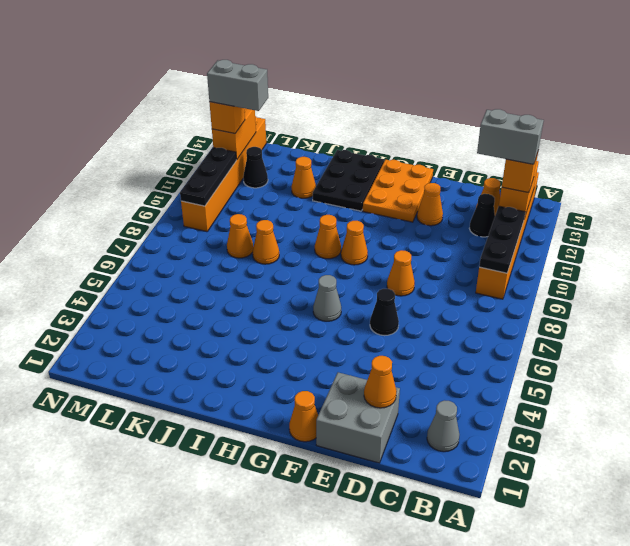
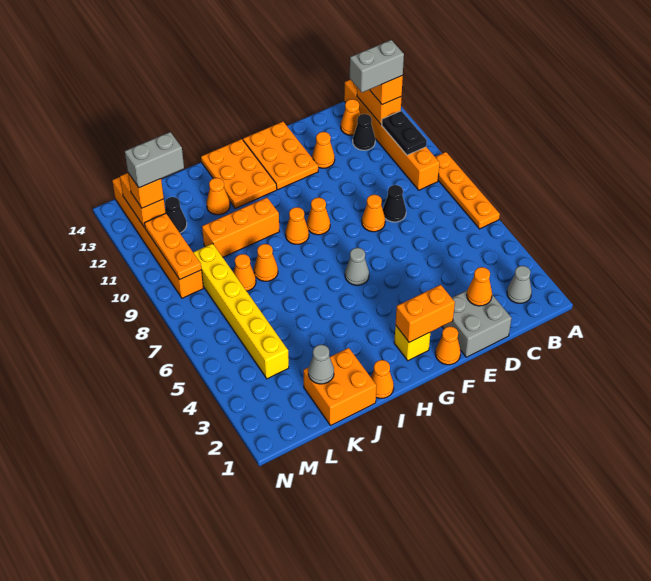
none -> orange 1x4 plate [435,152,500,229]
black 1x3 plate [479,206,525,273] -> black 1x2 plate [382,111,427,155]
black 1x1 cone [370,289,399,336] -> black 1x1 cone moved to [383,185,406,222]
none -> orange 1x2 brick [396,285,455,342]
none -> yellow 1x1 brick [394,325,430,361]
black 2x3 plate [313,150,384,211] -> orange 2x3 plate [201,139,277,208]
none -> orange 1x1 cone [371,360,394,398]
none -> orange 1x3 brick [202,197,279,257]
none -> orange 2x2 brick [303,348,377,425]
none -> grey 1x1 cone [308,345,334,384]
none -> yellow 1x6 brick [193,244,289,379]
black 1x3 plate [180,148,236,206] -> orange 1x3 plate [144,213,201,279]

